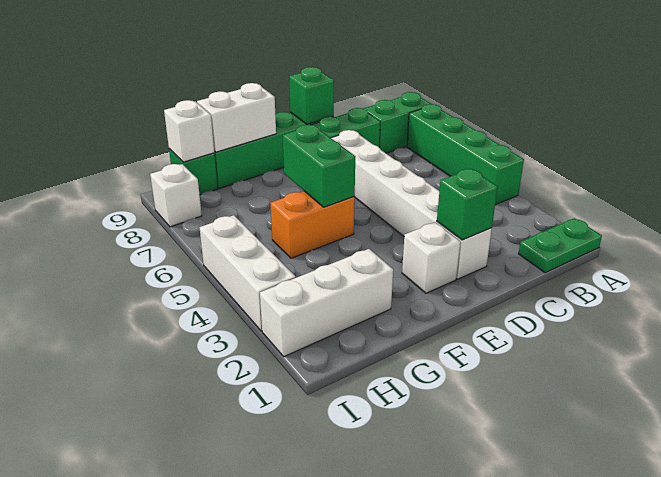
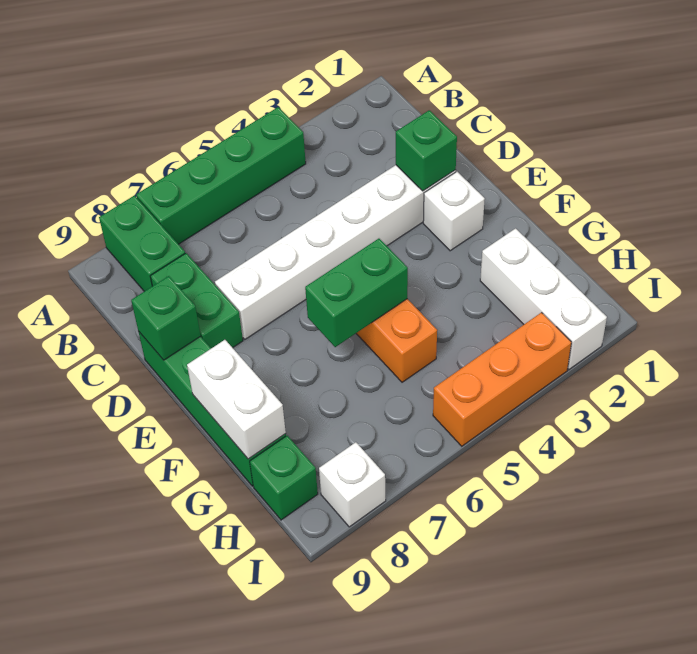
green 1x2 plate [518,218,602,273] -> none
white 1x1 brick [164,100,214,162] -> none
white 1x3 brick [200,215,296,331] -> orange 1x3 brick [433,313,571,446]

